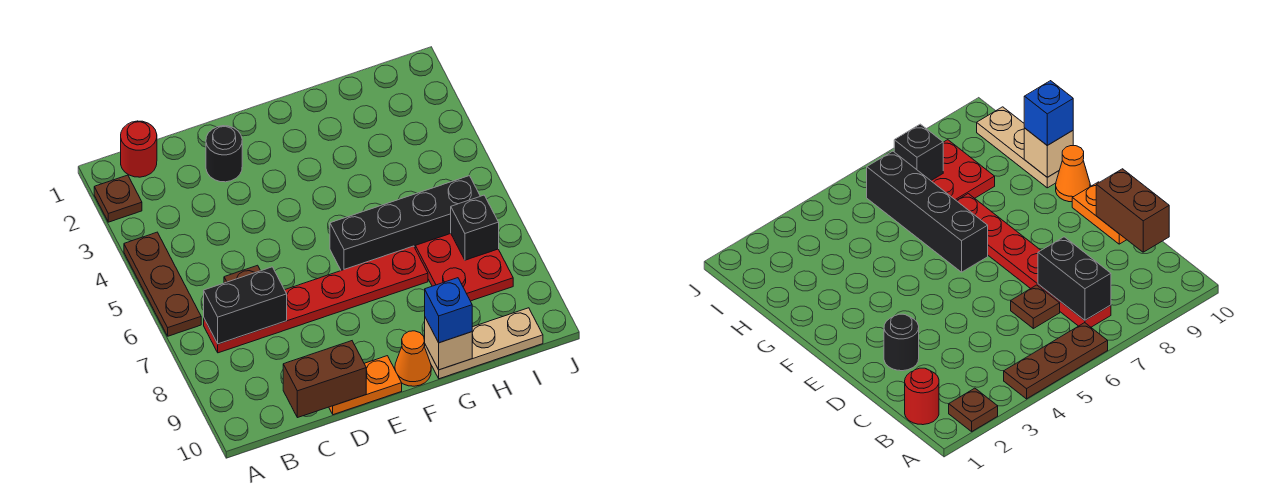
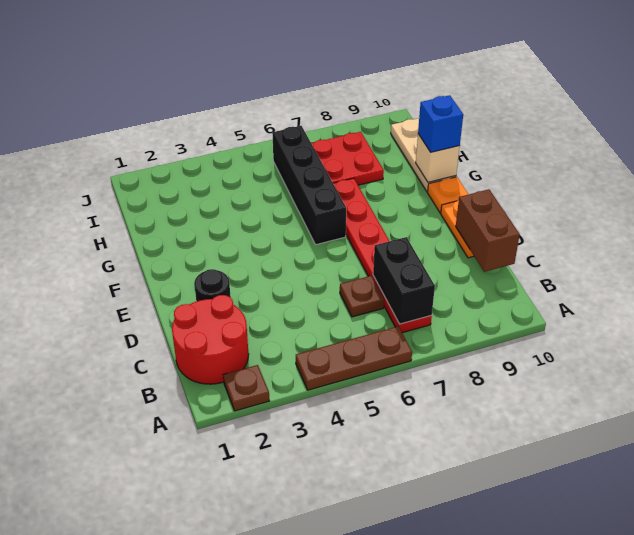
red 1x1 round brick [121,121,157,177] -> red 2x2 round brick [172,295,249,384]
orange 1x1 cone [395,331,431,386] -> orange 1x1 plate [428,177,468,213]
black 1x1 brick [451,195,499,260] -> none

